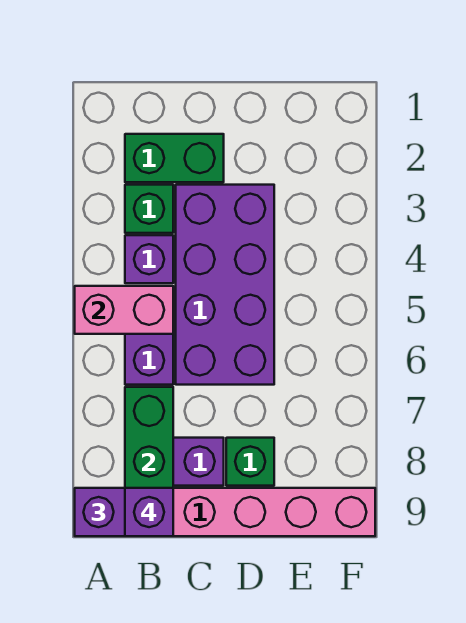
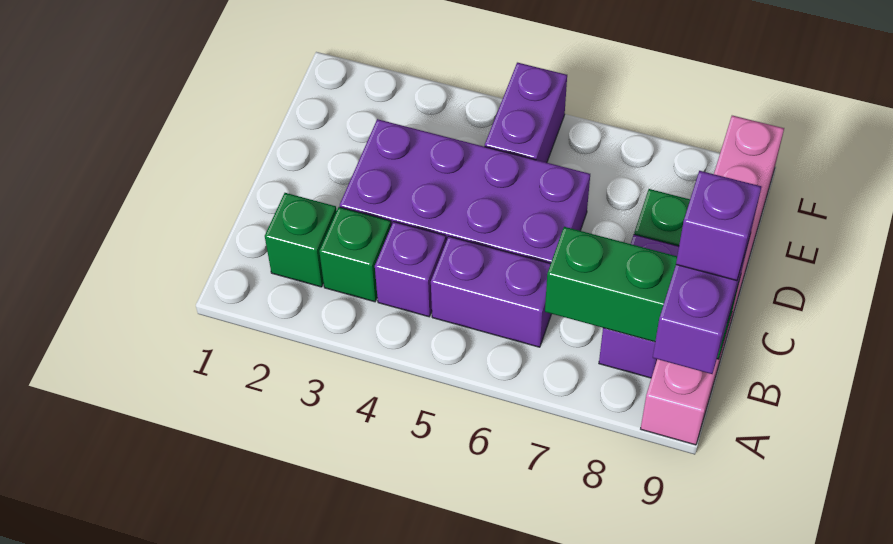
pink 1x2 brick [75,286,173,334] -> none
green 1x2 brick [125,134,224,182] -> green 1x1 brick [265,193,337,287]
none -> purple 1x2 brick [485,63,567,163]

